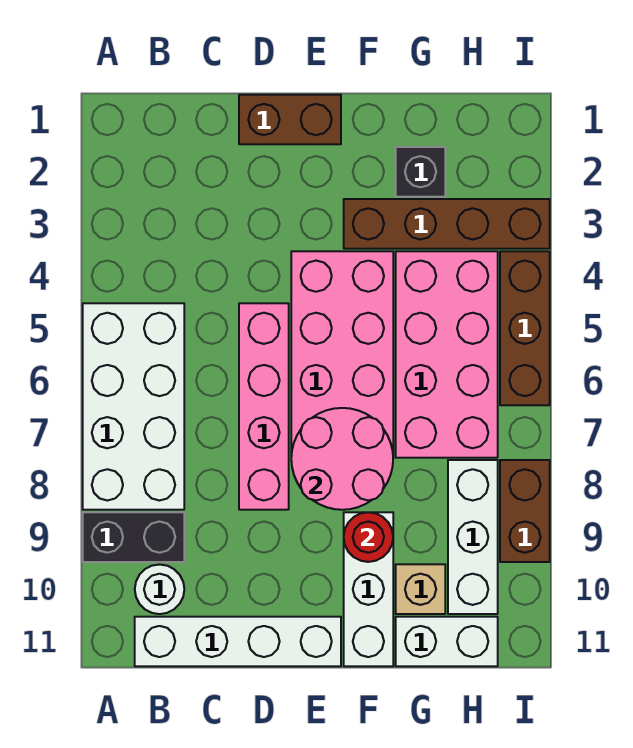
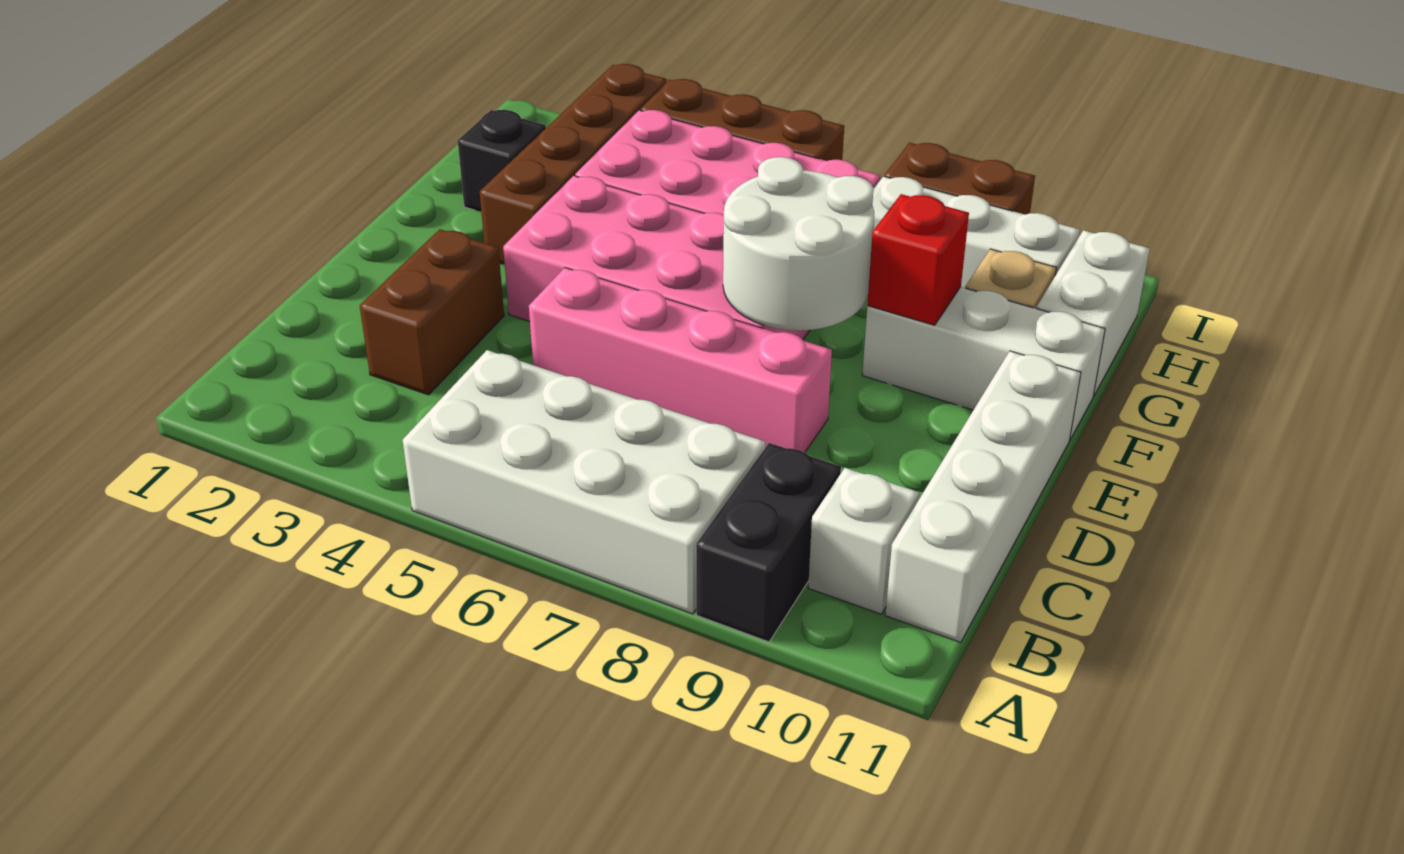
white 1x1 round brick [135,565,184,614] -> white 1x1 brick [808,468,919,614]
brown 1x2 brick [239,95,341,144] -> brown 1x2 brick moved to [360,229,504,395]
pink 2x2 round brick [291,408,393,510] -> white 2x2 round brick [723,157,874,331]
red 1x1 round brick [344,512,393,562] -> red 1x1 brick [867,194,969,325]

